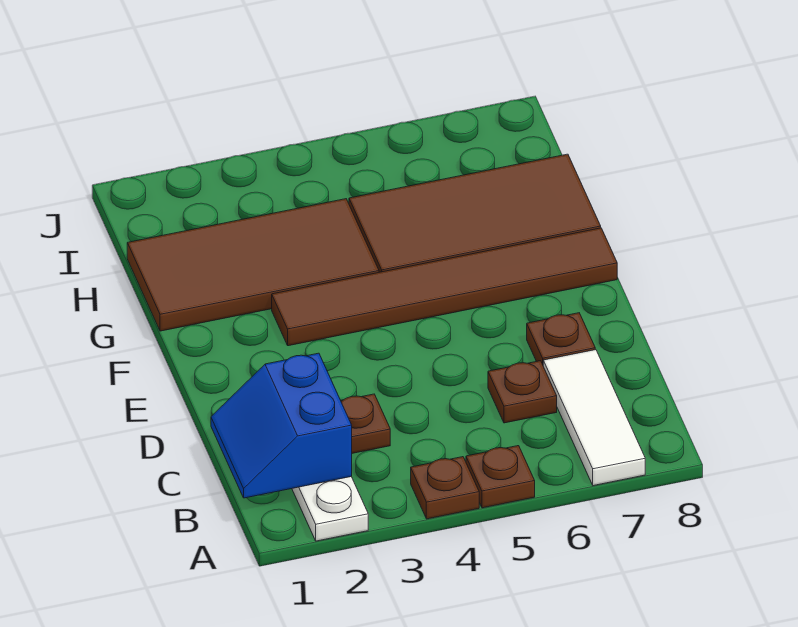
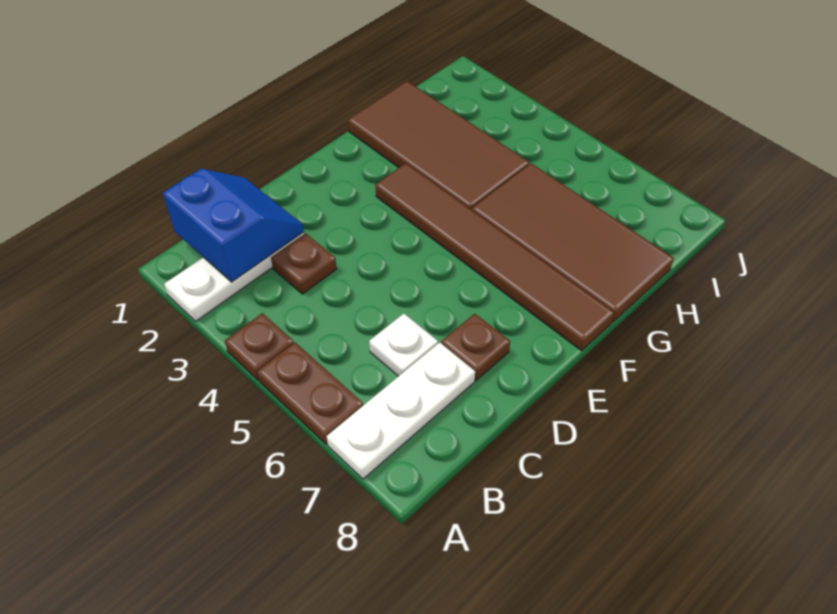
brown 1x1 plate [466,446,535,508] -> brown 1x2 plate [257,342,363,444]
white 1x3 tile [543,350,645,486] -> white 1x3 plate [327,342,475,479]
blue 2x2 slope [211,353,352,498] -> blue 2x2 slope turned to [163,169,304,282]
brown 1x1 plate [488,361,557,423] -> white 1x1 plate [369,314,438,376]

